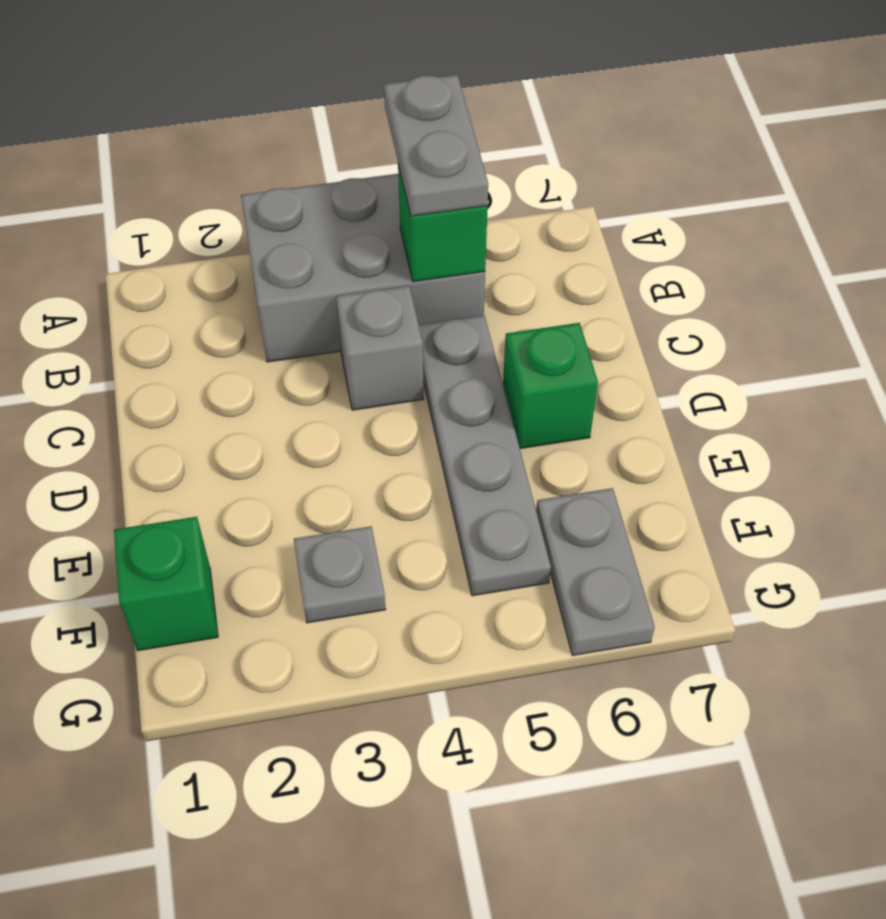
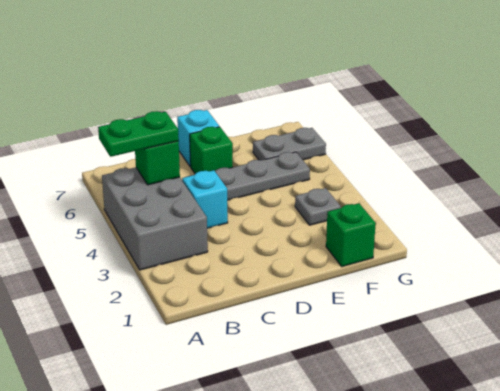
grey 1x2 plate [384,75,488,216] -> green 1x2 plate [98,111,179,157]
grey 1x1 brick [336,286,424,410] -> cyan 1x1 brick [182,170,228,228]
none -> cyan 1x1 brick [177,110,219,167]

